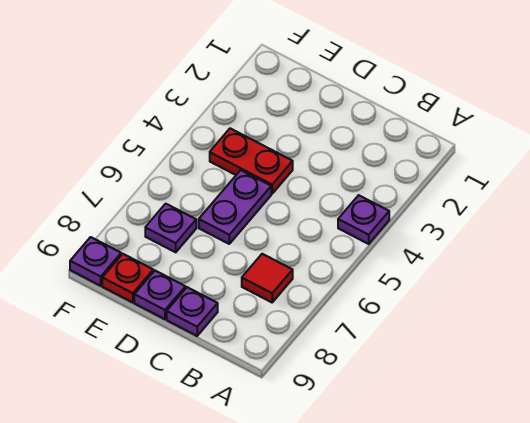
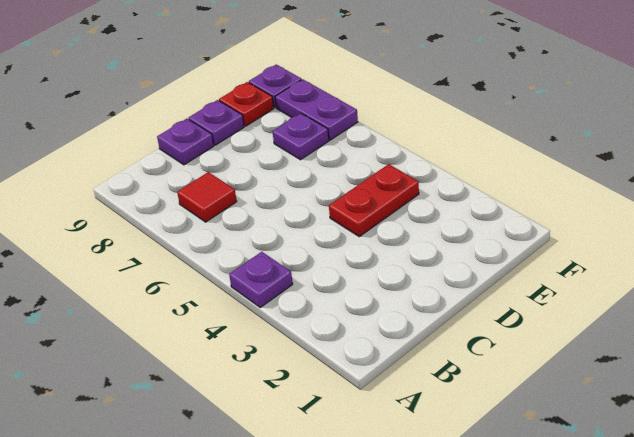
purple 1x2 plate [199,170,271,244] -> purple 1x2 plate moved to [275,79,358,140]

